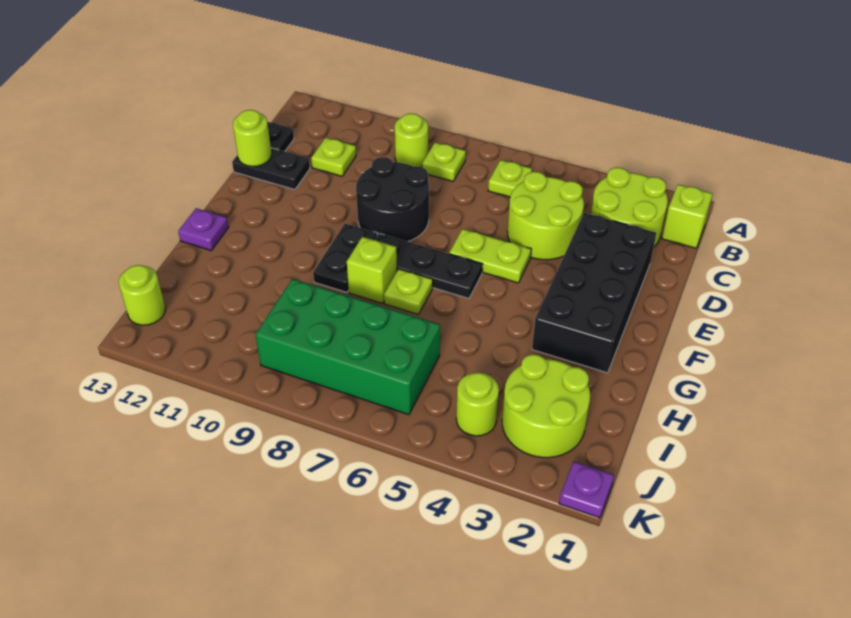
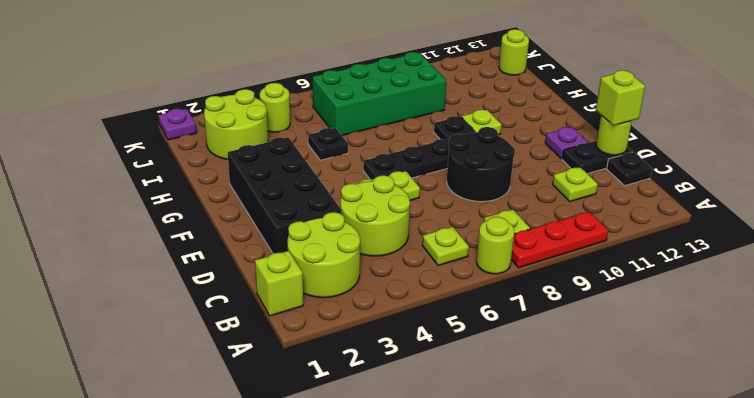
none -> red 1x3 plate [511,212,608,268]
lime 1x1 round brick [395,113,428,167] -> lime 1x1 round brick moved to [477,217,514,274]
lime 1x1 plate [384,269,433,314] -> lime 1x1 plate moved to [462,110,502,135]
lime 1x1 brick [347,237,397,303] -> lime 1x1 brick moved to [596,70,645,126]
purple 1x1 plate [178,208,229,251] -> purple 1x1 plate moved to [545,127,588,159]
none -> black 1x1 plate [308,128,348,160]

